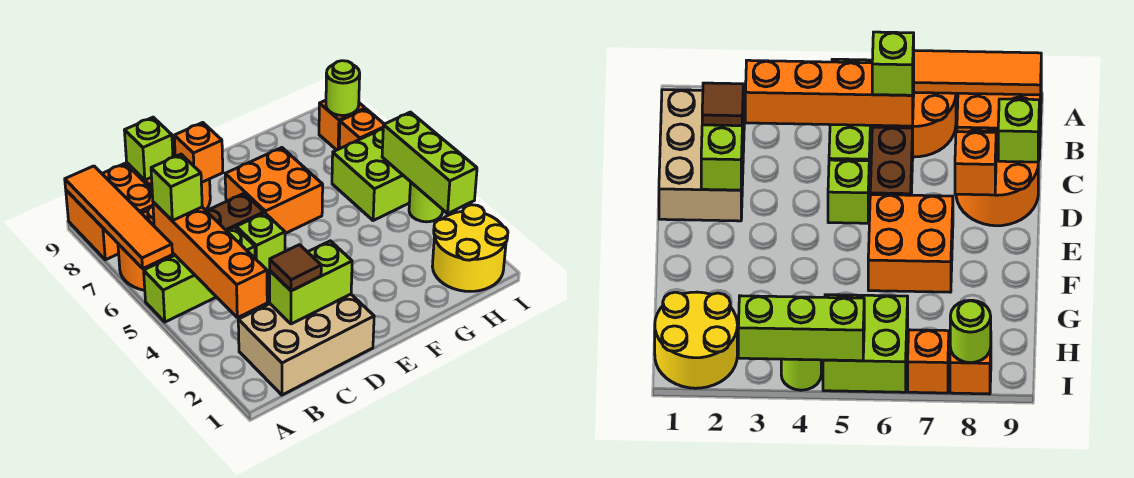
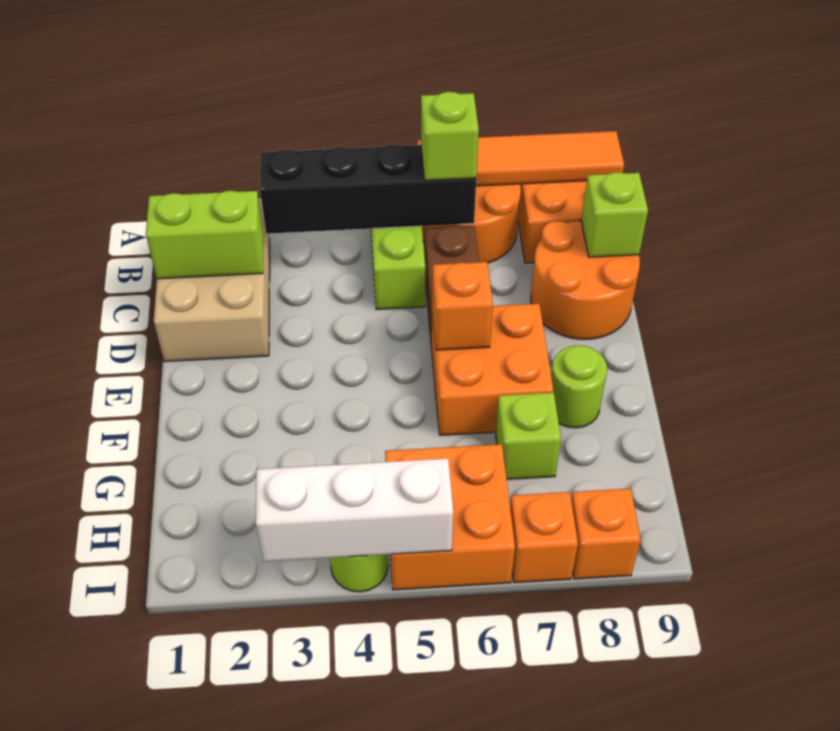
orange 1x4 brick [153,202,267,318] -> black 1x4 brick [260,144,476,234]
lime 1x2 brick [270,241,352,324] -> lime 1x2 brick turned to [146,191,264,279]
brown 1x1 tile [270,245,321,291] -> none
lime 1x1 brick [236,213,285,272] -> lime 1x1 brick moved to [495,393,561,479]
orange 1x1 brick [174,123,223,183] -> orange 1x1 brick moved to [432,262,493,350]
yellow 2x2 round brick [432,205,508,291] -> none
lime 2x2 brick [332,129,411,221] -> orange 2x2 brick [385,444,515,590]
lime 1x3 brick [382,112,477,213] -> white 1x3 brick [256,458,453,562]
lime 1x1 round brick [326,61,360,116] -> lime 1x1 round brick moved to [551,345,607,428]

